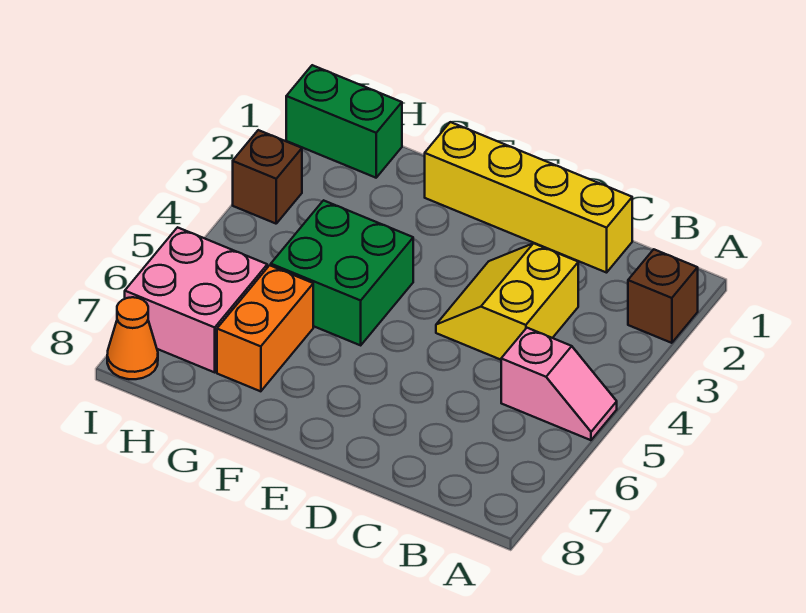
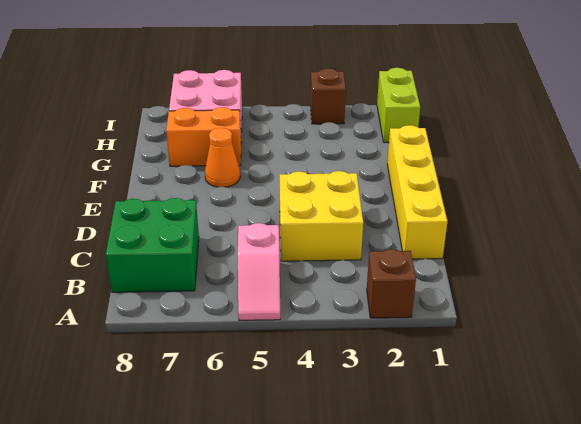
yellow 2x2 slope [436,243,578,360] -> yellow 2x2 brick [280,171,363,261]
green 2x2 brick [271,200,413,345] -> green 2x2 brick moved to [106,198,199,292]
green 1x2 brick [286,65,402,178] -> lime 1x2 brick [377,68,420,143]
orange 1x1 cone [107,297,158,379] -> orange 1x1 cone moved to [205,128,240,187]

